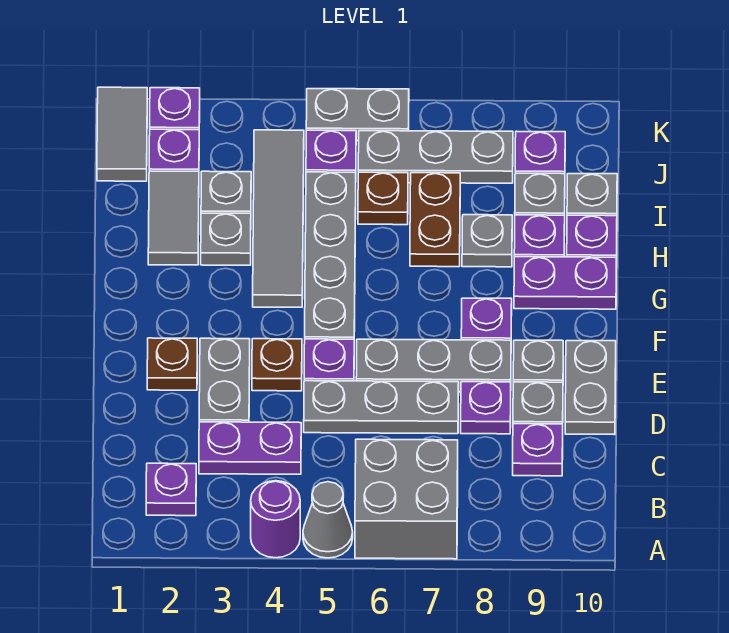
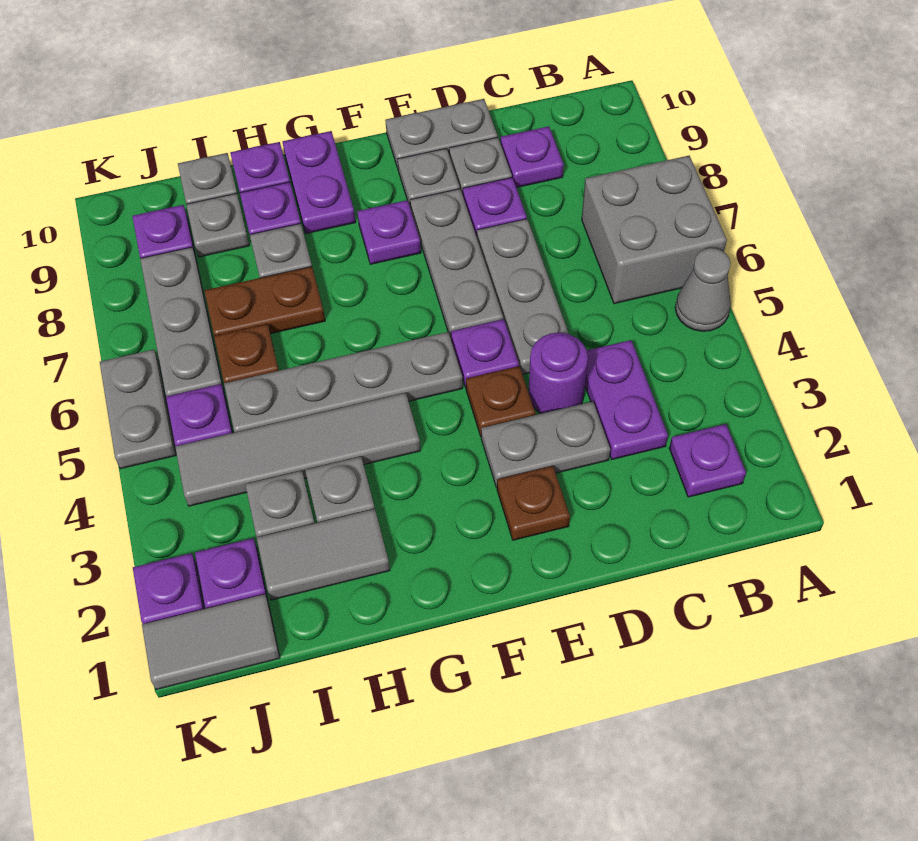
purple 1x1 round brick [251,481,300,558] -> purple 1x1 round brick moved to [529,333,588,414]

